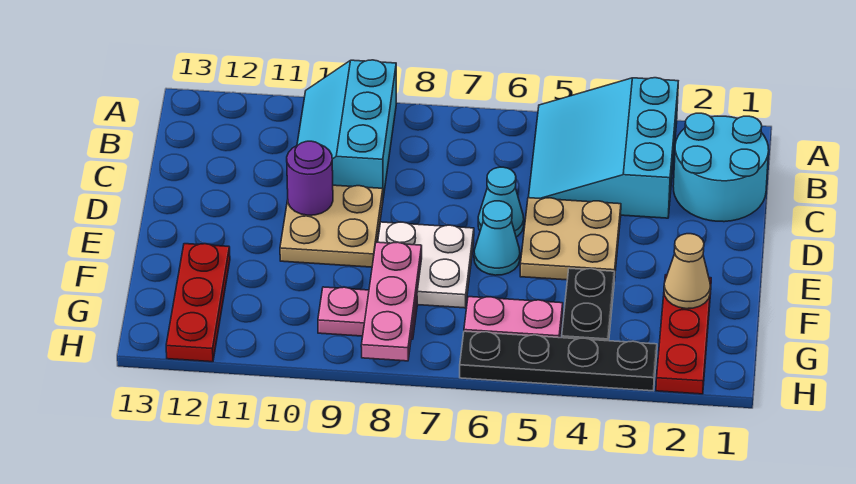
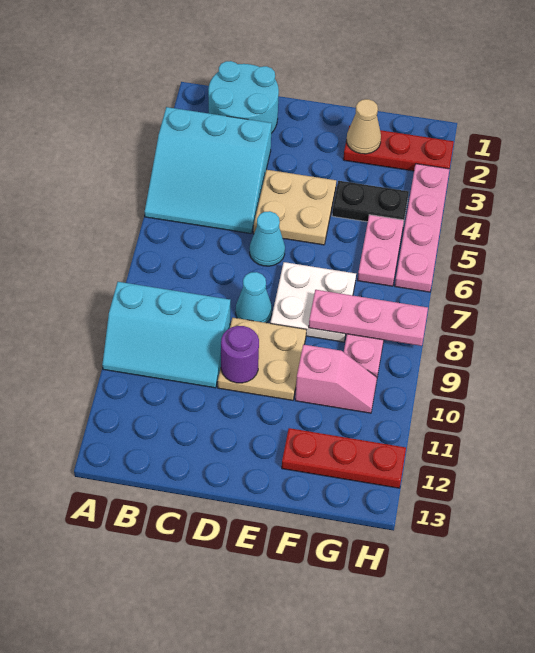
cyan 1x1 cone [474,201,520,275] -> cyan 1x1 cone moved to [236,272,272,323]
none -> pink 1x2 slope [295,344,377,413]
black 1x4 plate [460,331,657,391] -> pink 1x4 plate [395,164,450,292]

